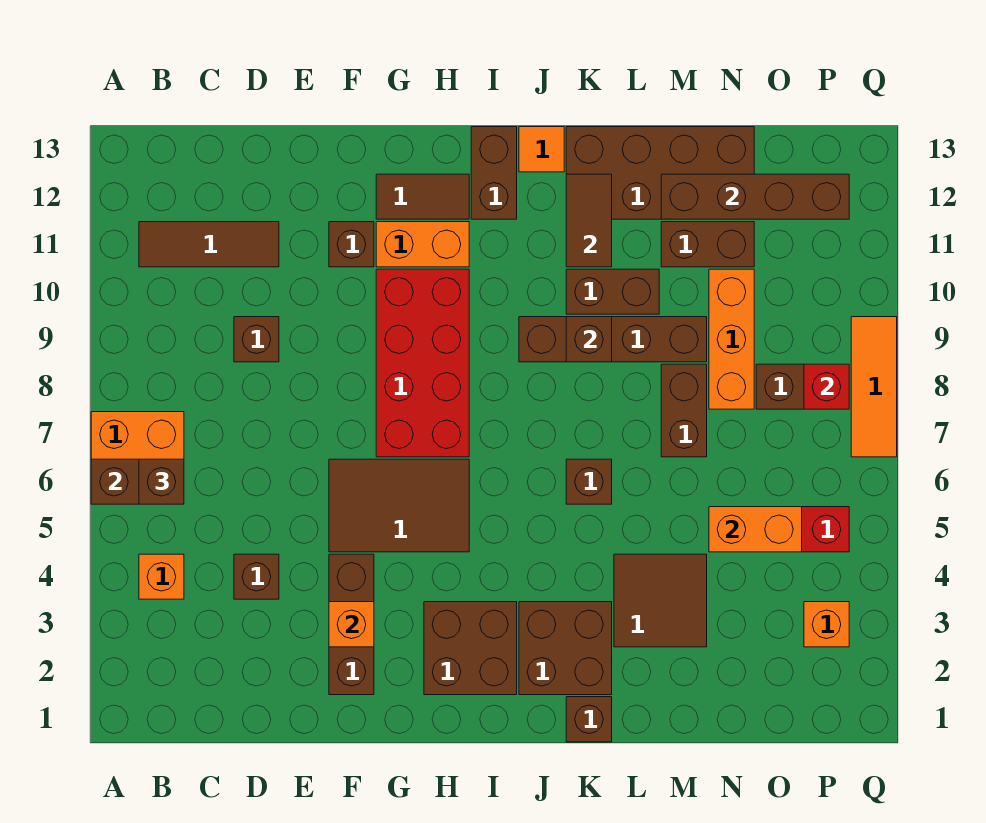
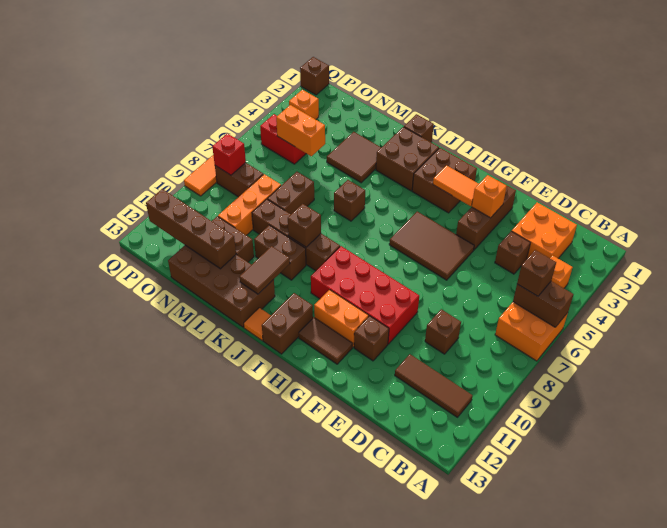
none -> orange 2x2 brick [512,202,577,258]
none -> orange 1x2 tile [433,166,478,206]
red 2x4 brick [376,269,469,457] -> red 2x4 brick turned to [311,246,419,344]
none -> brown 1x1 brick [300,57,329,95]

